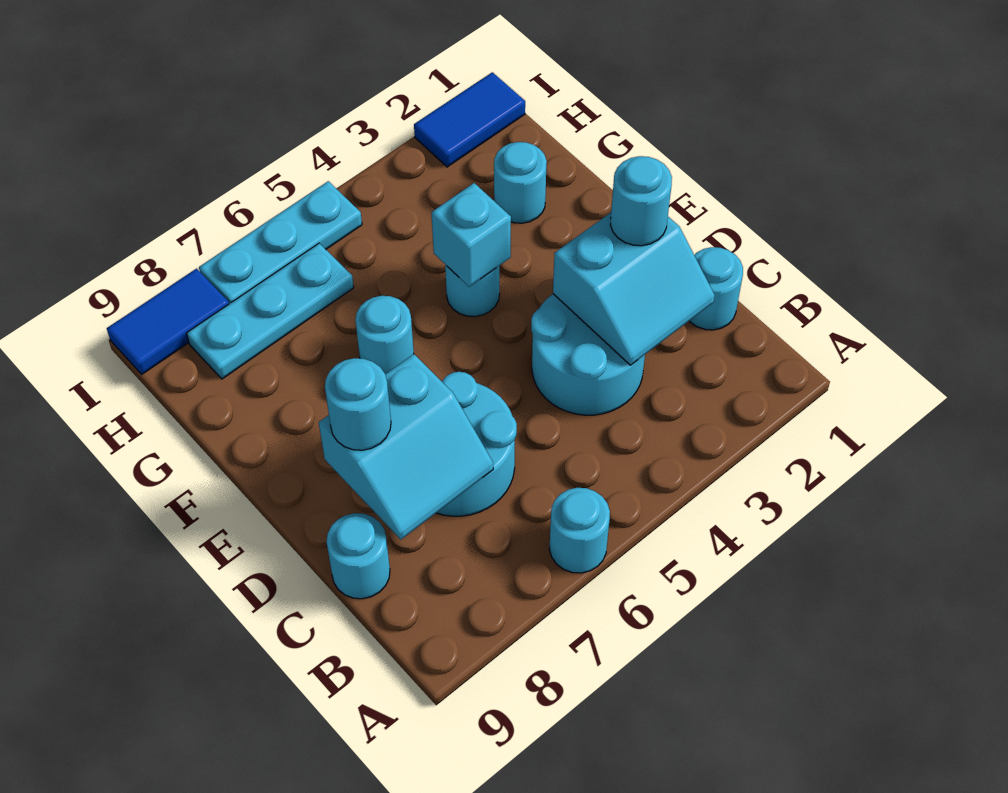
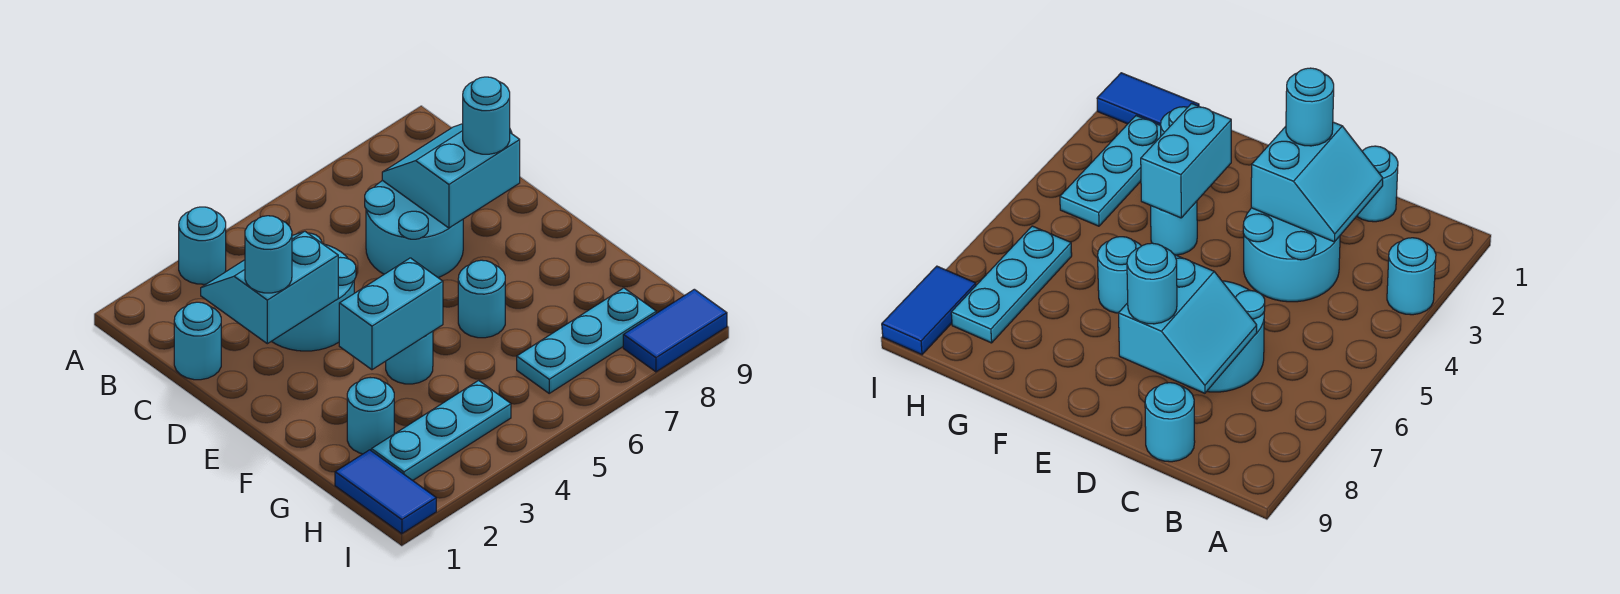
cyan 1x1 round brick [549,488,610,573] -> cyan 1x1 round brick moved to [179,207,226,284]
cyan 1x1 brick [431,183,511,287] -> cyan 1x2 brick [339,258,443,370]
blue 1x2 tile [414,72,525,167] -> blue 1x2 tile turned to [335,450,436,534]
cyan 1x3 plate [199,181,362,304] -> cyan 1x3 plate moved to [371,380,511,480]

